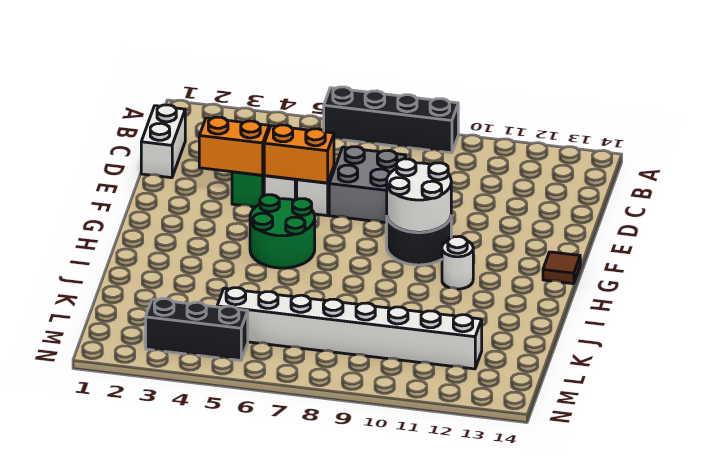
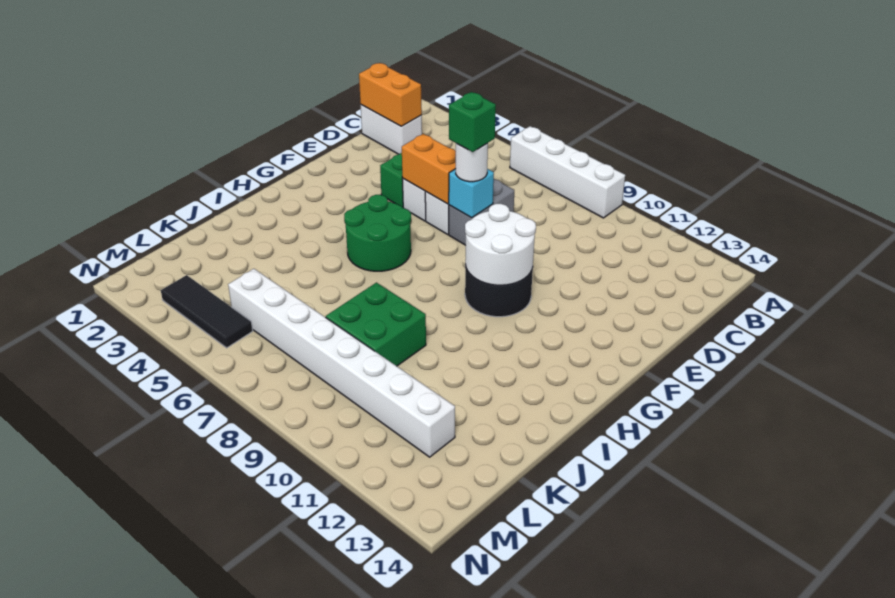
black 1x4 brick [324,87,458,153] -> white 1x4 brick [510,126,625,218]
white 1x2 brick [141,105,185,178] -> white 1x2 brick turned to [361,105,422,154]
grey 2x2 brick [329,147,406,223] -> grey 1x2 brick [449,179,514,245]
orange 1x2 brick [199,117,269,175] -> orange 1x2 brick moved to [359,63,422,126]
none -> cyan 1x1 brick [448,169,494,218]
none -> green 1x1 brick [449,92,496,152]
brown 1x1 tile [543,252,580,284] -> none
white 1x1 round brick [442,236,473,289] -> white 1x1 round brick moved to [456,143,488,182]
none -> green 2x2 brick [326,283,426,366]
black 1x3 brick [146,299,248,360] -> black 1x3 tile [161,275,253,348]

